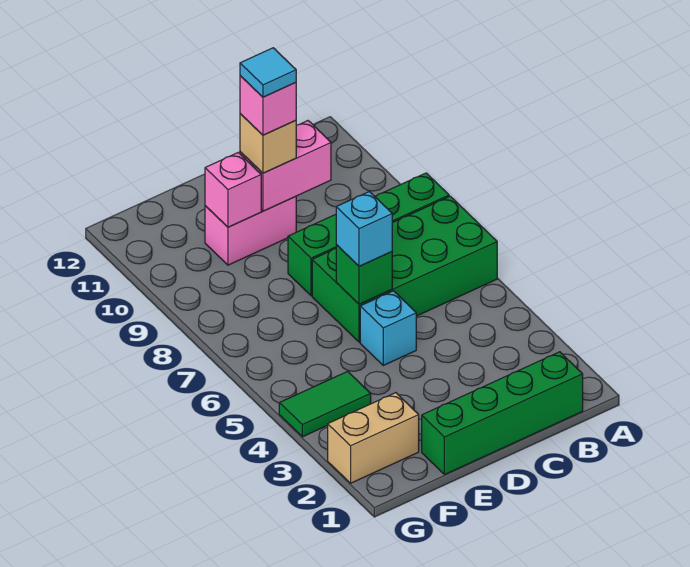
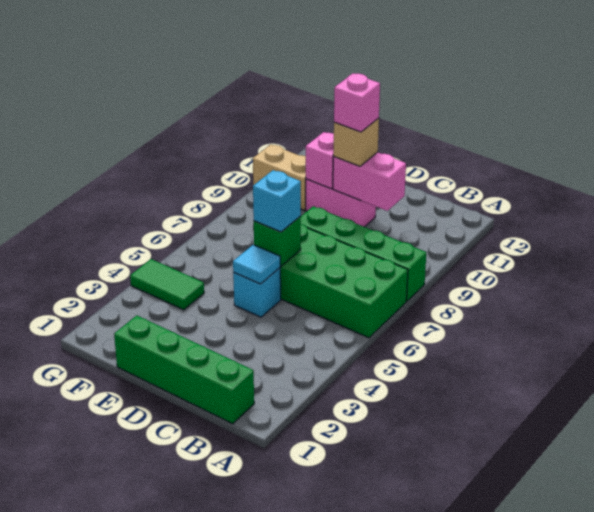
cyan 1x1 tile [240,48,296,97] -> cyan 1x1 tile moved to [233,245,280,284]
tan 1x2 brick [328,393,419,483] -> tan 1x2 brick moved to [253,145,306,210]

